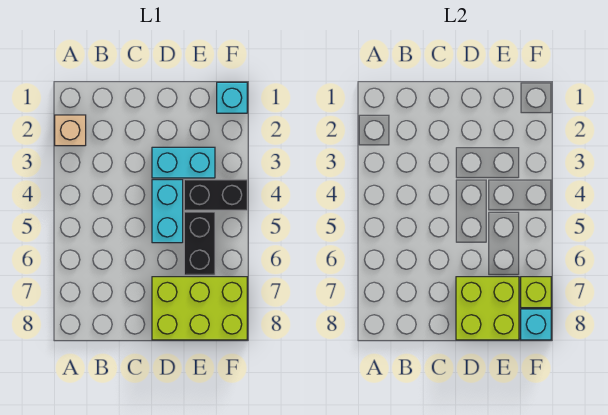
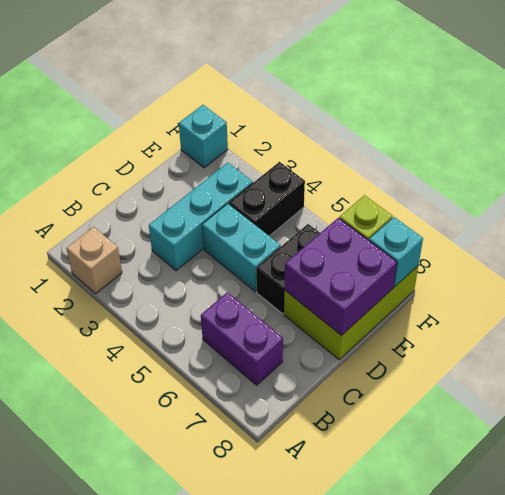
none -> purple 1x2 brick [201,292,283,385]
cyan 1x2 brick [152,147,215,178] -> cyan 1x3 brick [149,163,253,271]
lime 2x2 brick [456,277,519,340] -> purple 2x2 brick [284,218,397,336]
black 1x2 brick [184,212,215,275] -> black 1x2 brick turned to [256,224,320,314]

